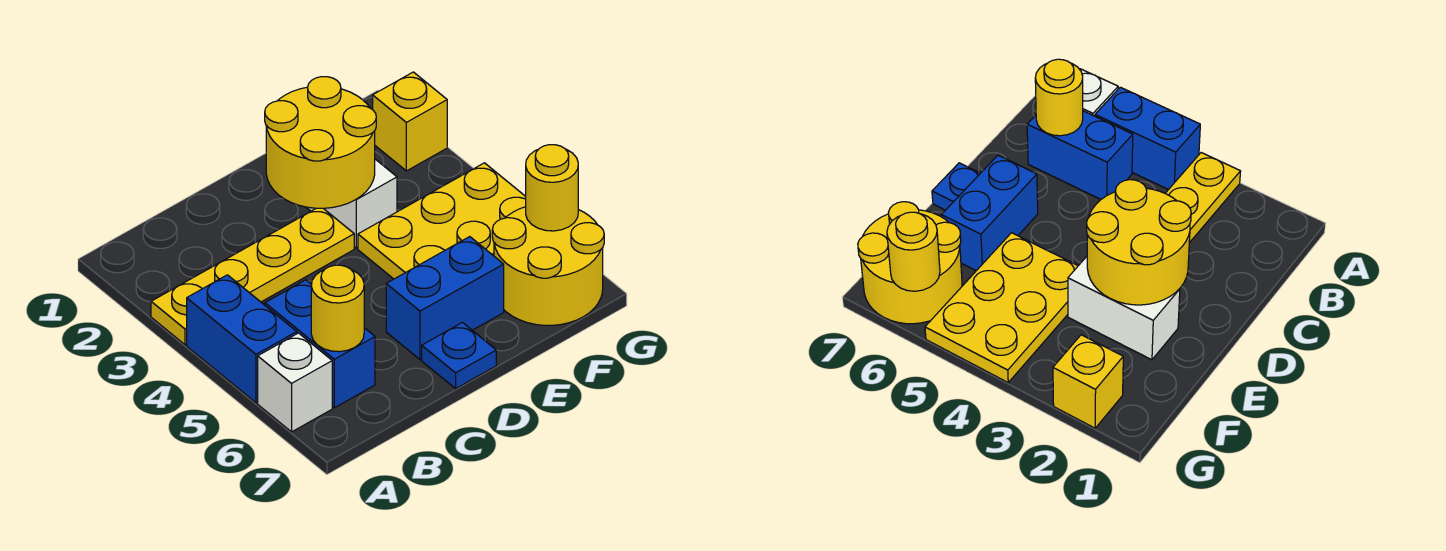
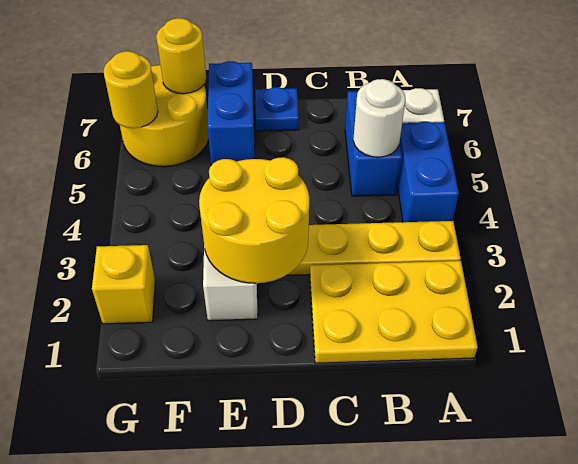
none -> white 1x1 round brick [353,79,406,157]
yellow 1x1 round brick [311,265,364,352] -> yellow 1x1 round brick moved to [156,18,206,94]
blue 1x2 brick [386,237,504,360] -> blue 1x2 brick turned to [207,61,255,165]
yellow 2x3 plate [358,163,526,279] -> yellow 2x3 plate moved to [310,261,478,363]

